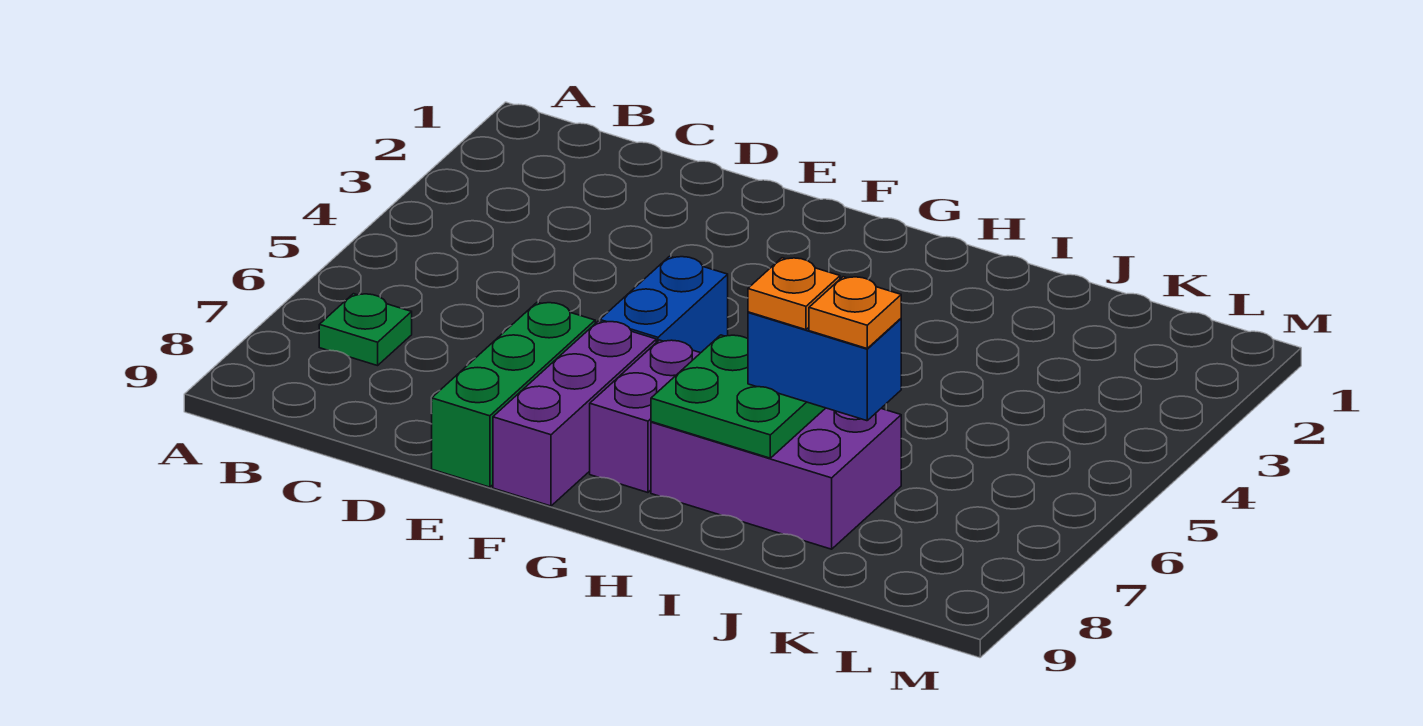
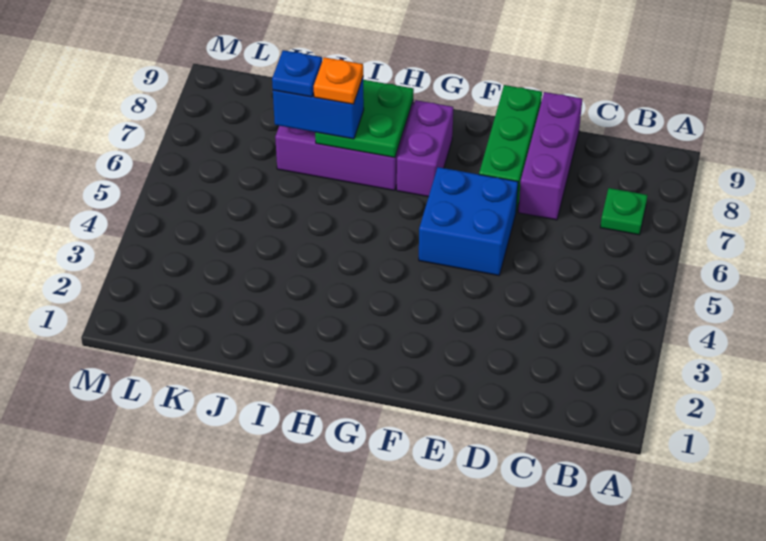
blue 1x2 brick [600,256,728,353] -> blue 2x2 brick [419,167,518,276]
purple 1x3 brick [493,321,656,506] -> purple 1x3 brick moved to [518,92,582,220]
orange 1x1 plate [809,277,901,348] -> blue 1x1 plate [272,50,322,97]

